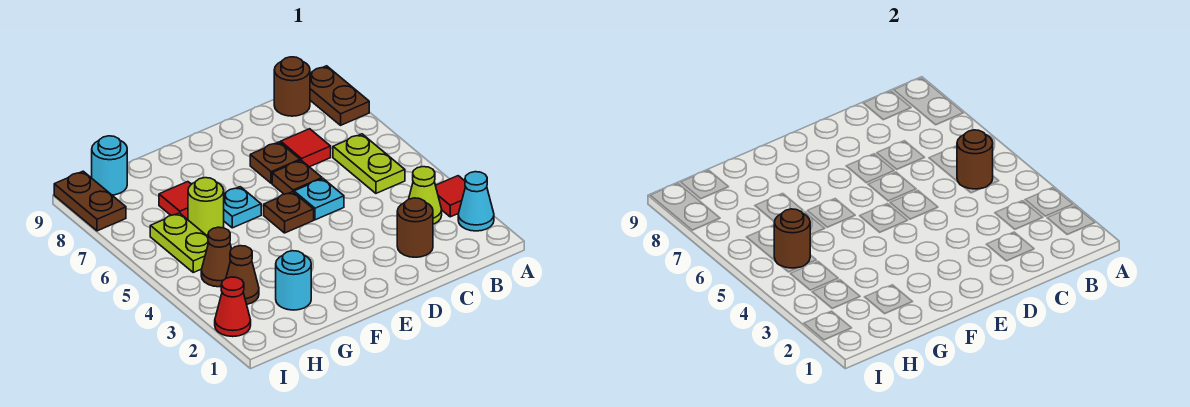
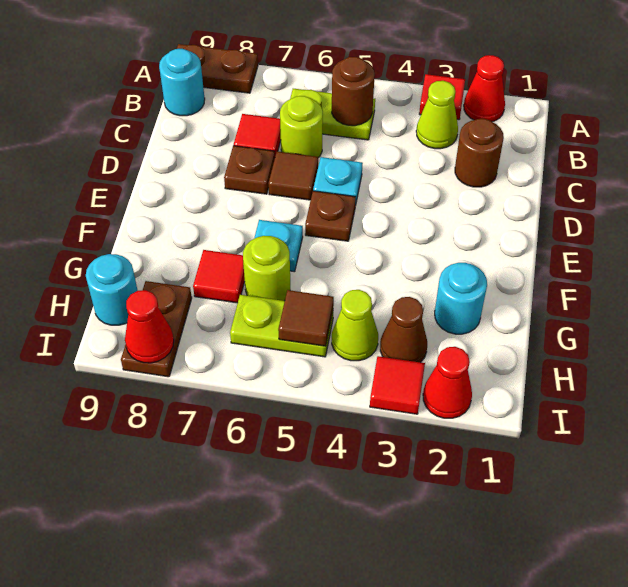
cyan 1x1 cone [458,172,494,231] -> red 1x1 cone [464,55,505,122]
brown 1x1 round brick [274,57,310,116] -> cyan 1x1 round brick [159,49,205,116]
none -> lime 1x1 round brick [280,96,323,158]
brown 1x1 plate [272,160,322,194] -> brown 1x1 tile [269,151,318,200]
brown 1x1 cone [201,227,231,287] -> lime 1x1 cone [332,290,378,361]
brown 1x1 round brick [774,209,810,268] -> brown 1x1 tile [278,290,334,346]
none -> red 1x1 tile [370,356,425,414]
brown 1x2 plate [54,171,126,231] -> brown 1x2 plate turned to [121,281,192,377]
none -> red 1x1 cone [125,290,174,363]

